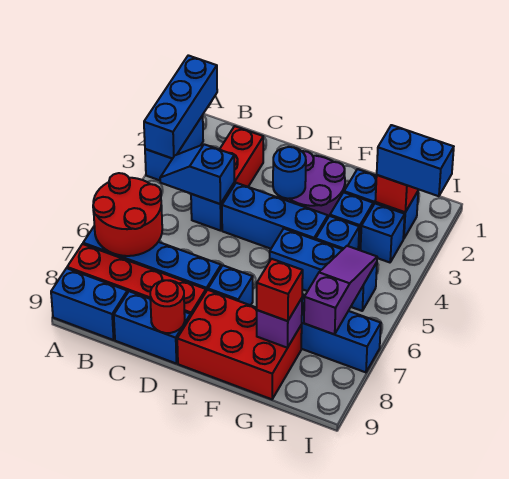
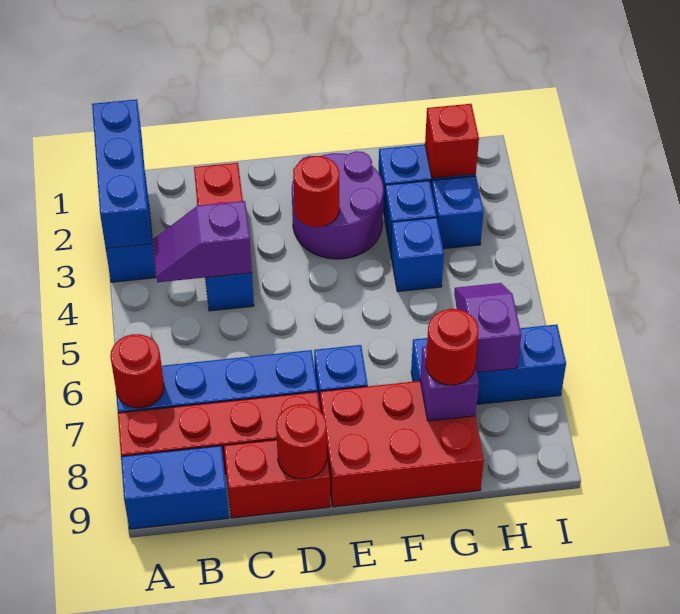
red 2x2 round brick [93,173,162,256] -> red 1x1 round brick [110,334,164,408]
blue 1x2 slope [160,144,234,204] -> purple 1x2 slope [153,201,252,282]
blue 1x2 brick [114,291,191,363] -> red 1x2 brick [224,440,330,518]
blue 1x3 brick [222,183,328,249] -> none
blue 1x1 round brick [273,147,306,199] -> red 1x1 round brick [293,156,339,227]
blue 1x3 brick [270,229,377,311] -> none
red 1x1 brick [257,259,303,321] -> red 1x1 round brick [426,309,478,385]
blue 1x2 brick [377,125,454,196] -> none
purple 1x3 slope [304,246,377,334] -> purple 1x2 slope [454,283,521,372]

